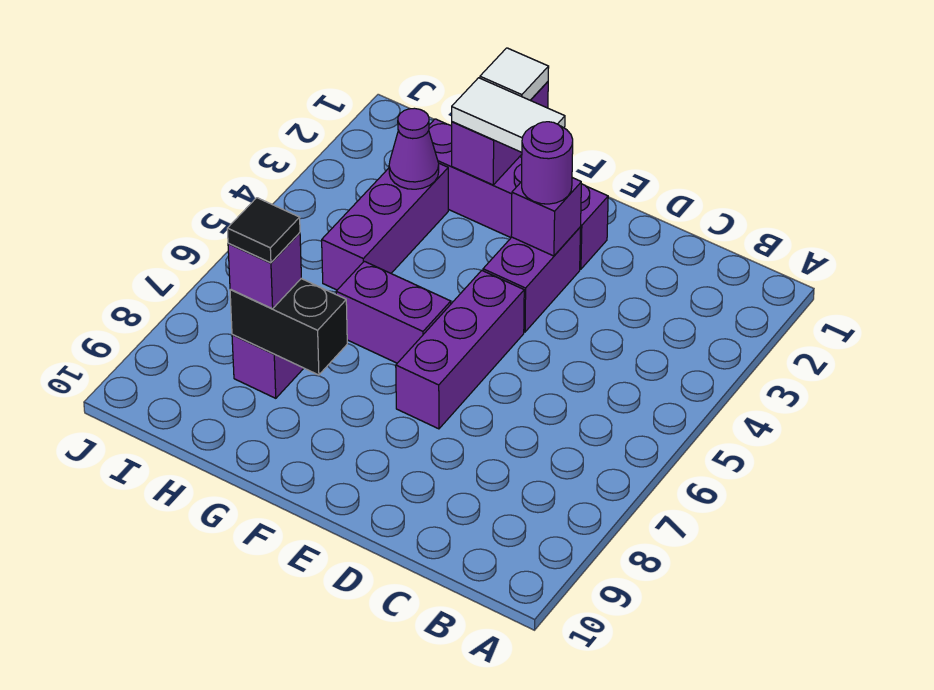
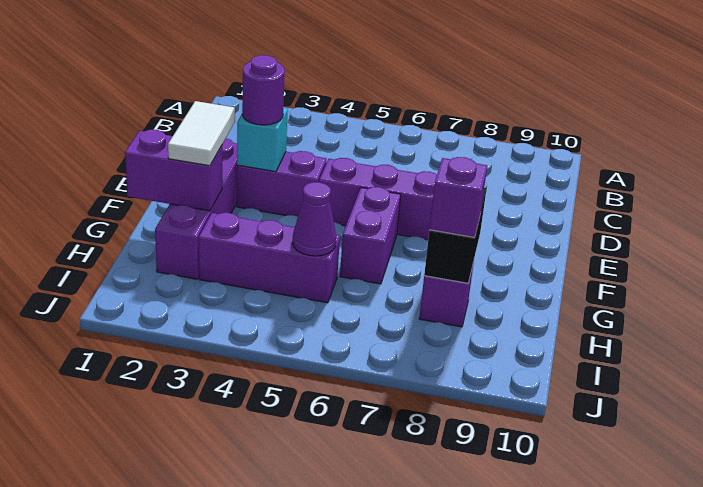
purple 1x1 brick [511,178,581,256] -> cyan 1x1 brick [237,108,288,172]
white 1x1 tile [480,48,549,100] -> none
purple 1x1 cone [389,108,439,189] -> purple 1x1 cone moved to [293,182,336,256]
black 1x1 tile [227,198,300,263] -> none

